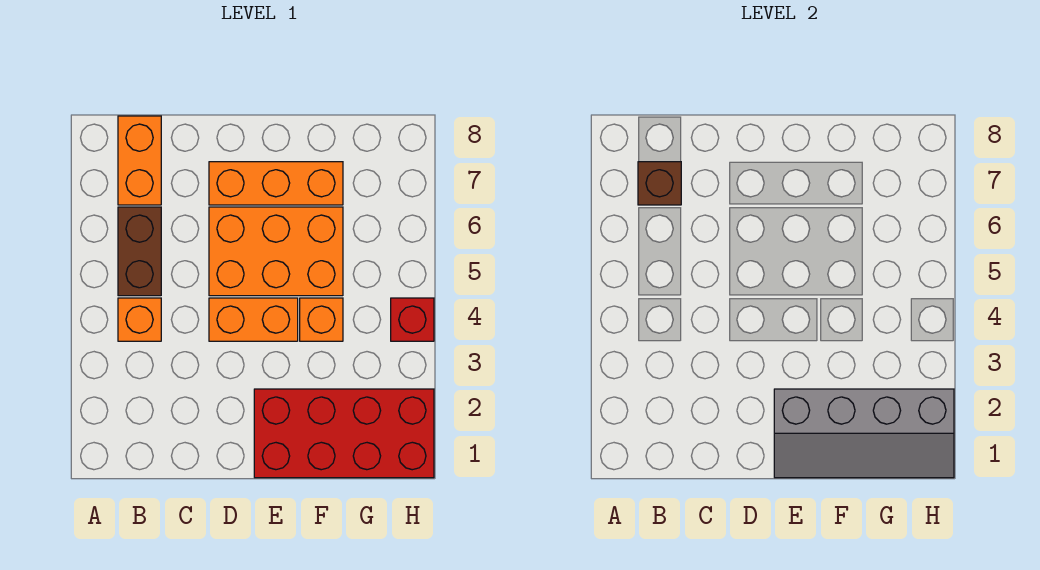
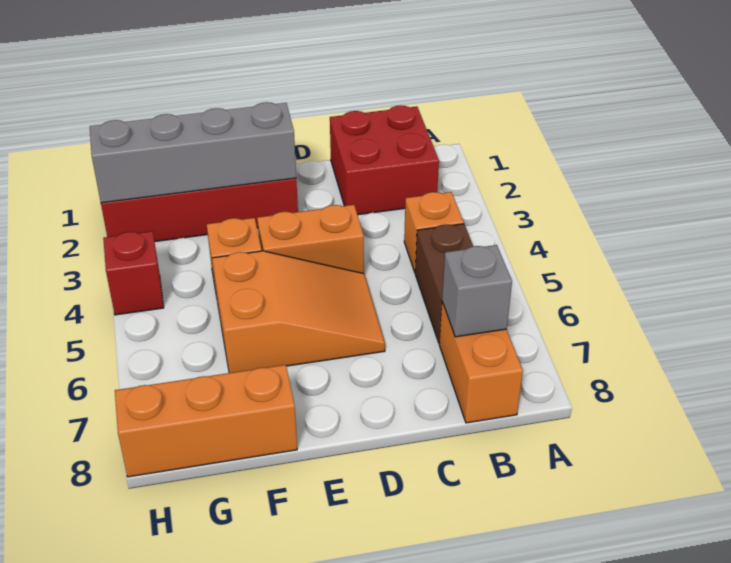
none -> red 2x2 brick [330,105,439,215]
brown 1x1 brick [638,162,681,205] -> grey 1x1 brick [442,245,512,337]
orange 2x3 brick [209,207,343,296] -> orange 2x3 slope [212,251,385,373]
orange 1x3 brick [209,162,343,205] -> orange 1x3 brick moved to [115,365,297,477]

